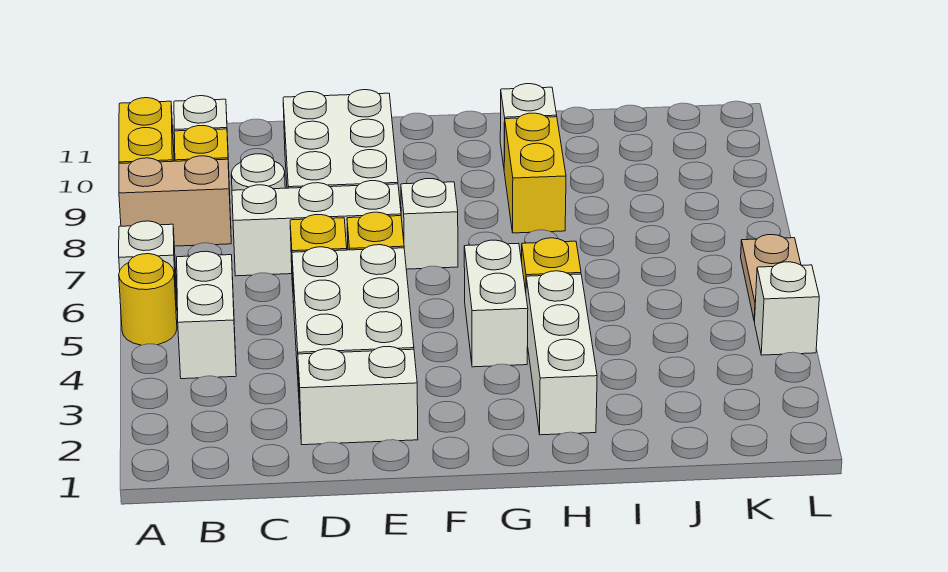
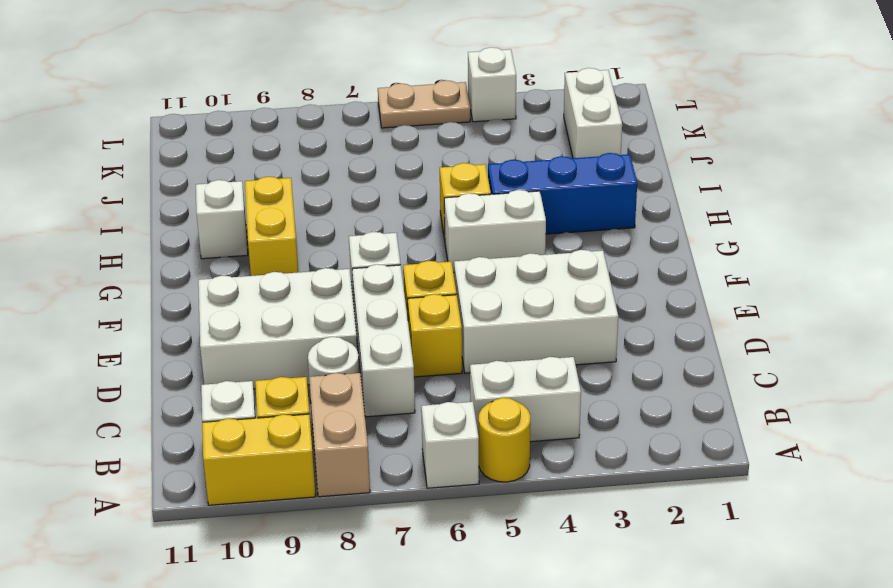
white 1x2 brick [298,347,418,445] -> white 1x2 brick moved to [564,68,622,158]
white 1x3 brick [526,271,597,435] -> blue 1x3 brick [488,153,637,234]
yellow 1x2 brick [504,113,566,233] -> yellow 1x2 brick turned to [245,177,298,276]

